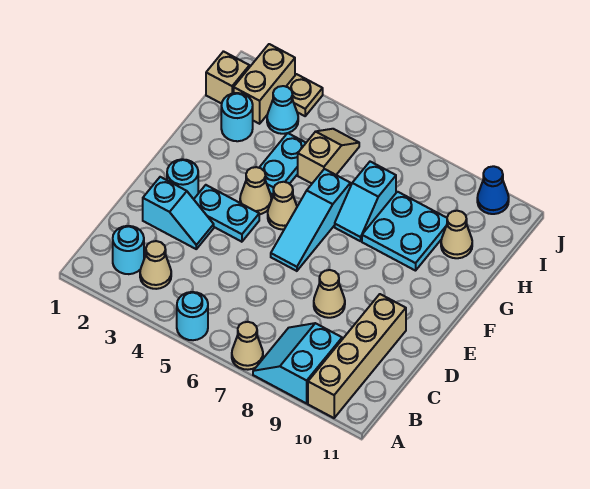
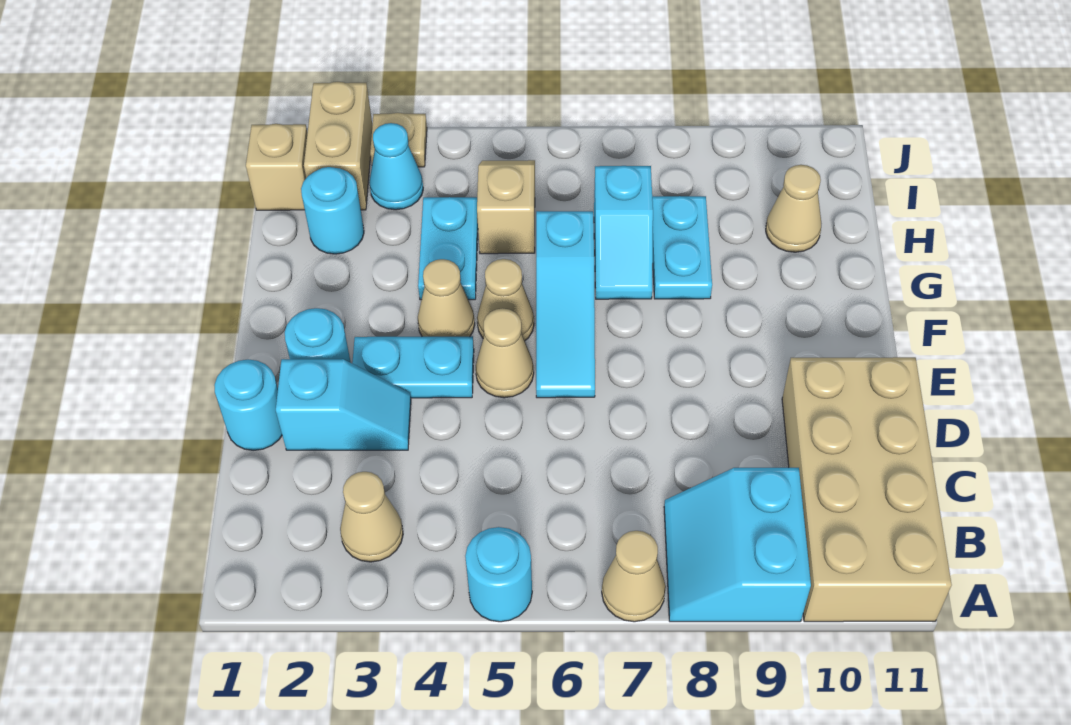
tan 1x4 brick [308,294,406,418] -> tan 2x4 brick [782,357,952,622]
cyan 1x1 round brick [113,226,144,274] -> cyan 1x1 round brick moved to [214,359,282,450]
tan 1x1 cone [314,270,345,318] -> tan 1x1 cone moved to [476,308,534,398]
cyan 2x2 plate [362,192,447,271] -> cyan 1x2 plate [652,196,712,299]
blue 1x1 cone [477,166,509,214] -> none

